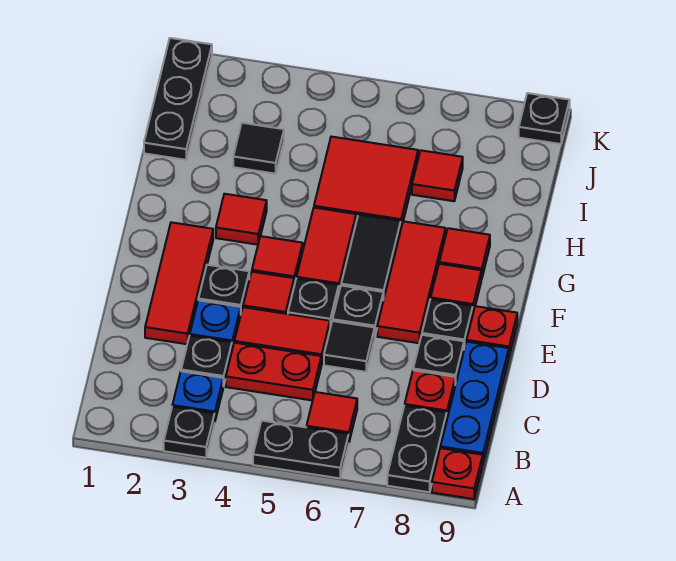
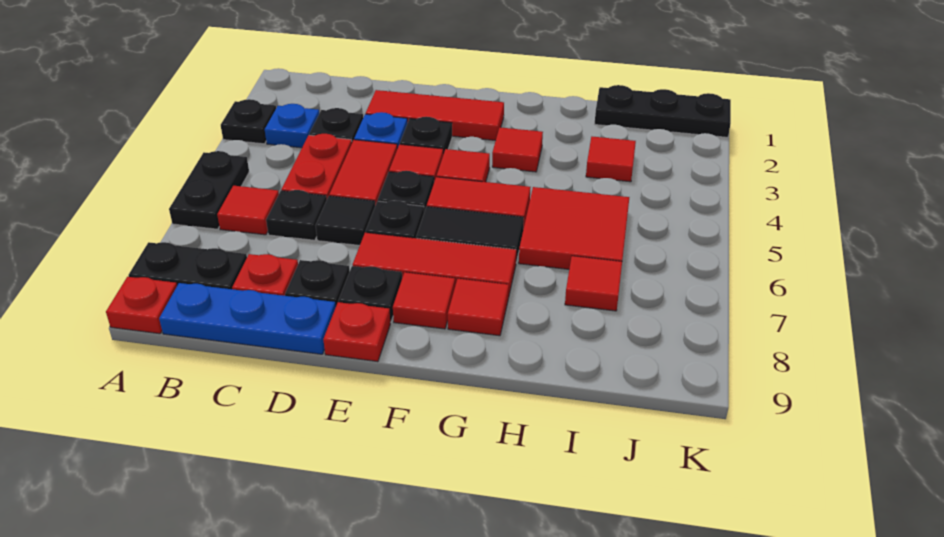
black 1x1 tile [233,123,284,174] -> red 1x1 tile [586,137,636,182]
black 1x1 plate [519,93,570,144] -> black 1x1 plate moved to [266,190,327,240]

